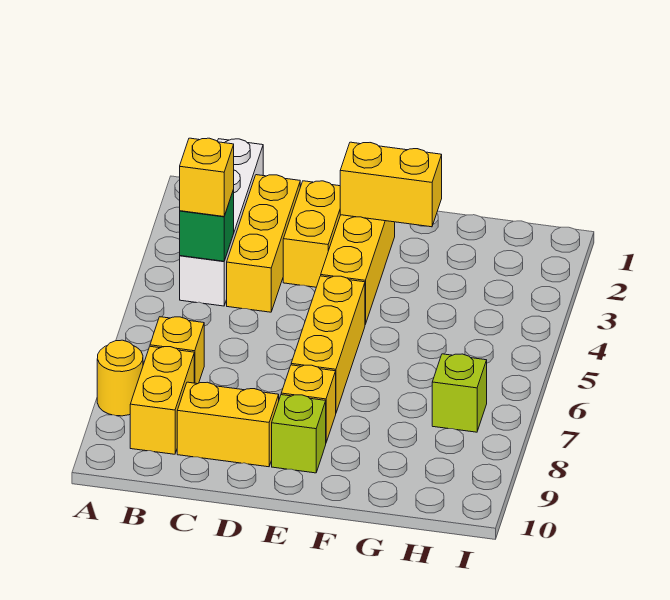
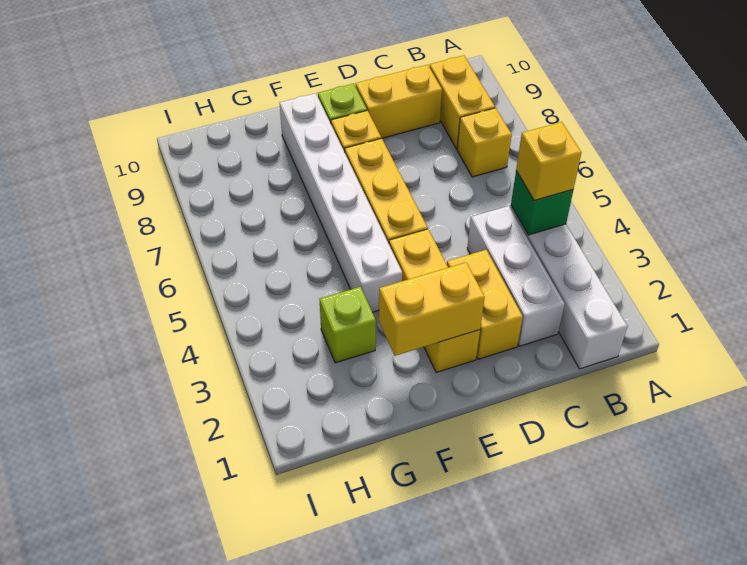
yellow 1x1 round brick [97,340,143,416] -> none
yellow 1x3 brick [227,175,300,312] -> white 1x3 brick [467,206,565,346]
none -> white 1x6 brick [280,93,402,312]
lime 1x1 brick [432,354,487,432] -> lime 1x1 brick moved to [320,287,376,363]

